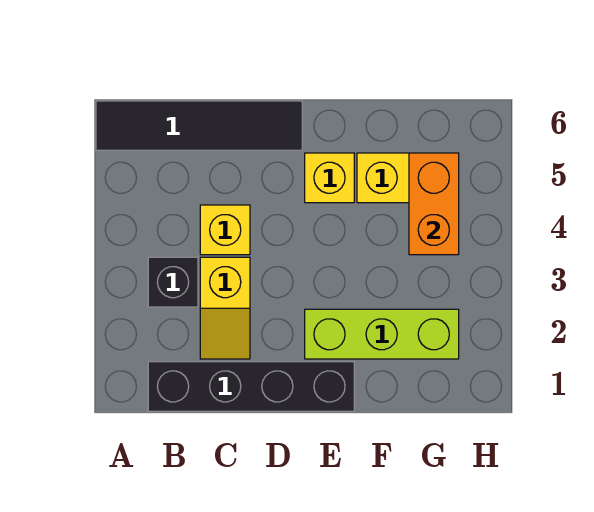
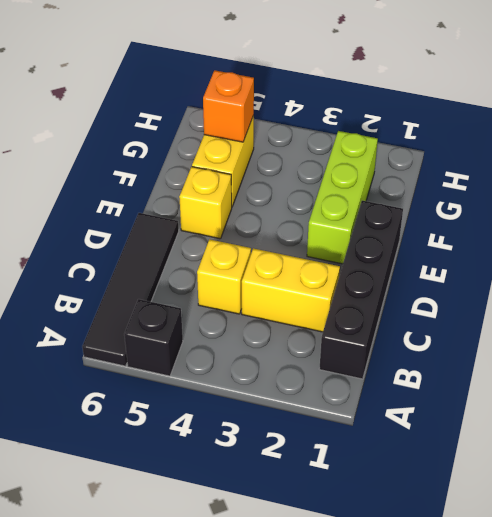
black 1x1 brick [148,257,198,307] -> black 1x1 brick moved to [124,299,183,376]
yellow 1x2 slope [200,257,250,359] -> yellow 1x2 brick [242,248,340,332]
orange 1x2 brick [409,153,459,255] -> orange 1x1 brick [203,70,254,142]

